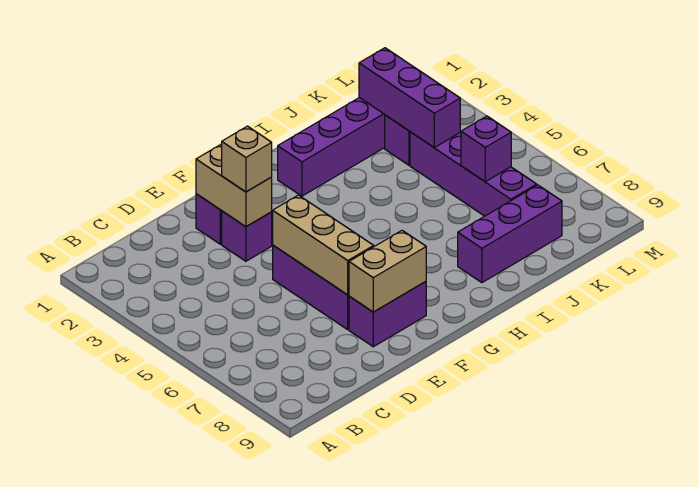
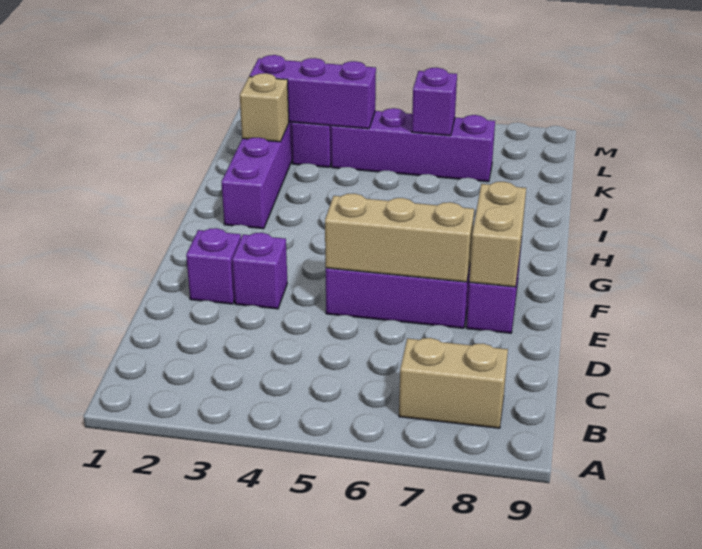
tan 1x2 brick [196,144,272,227] -> tan 1x2 brick moved to [399,338,508,428]
tan 1x1 brick [222,126,272,192] -> tan 1x1 brick moved to [240,73,289,142]
purple 1x3 brick [458,185,562,283] -> none

